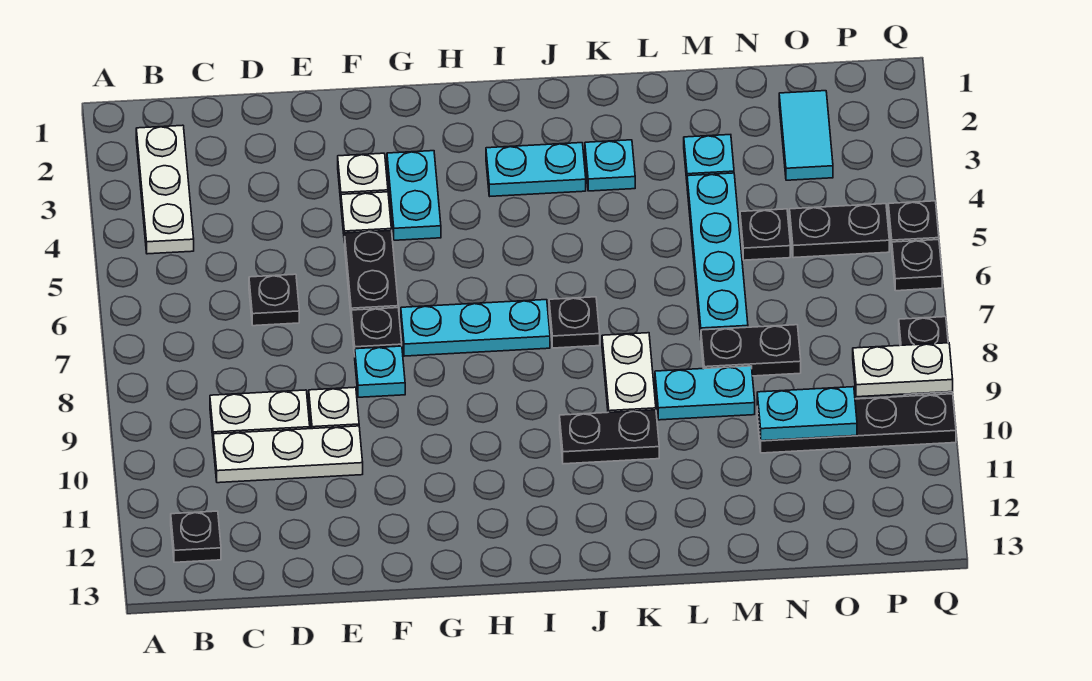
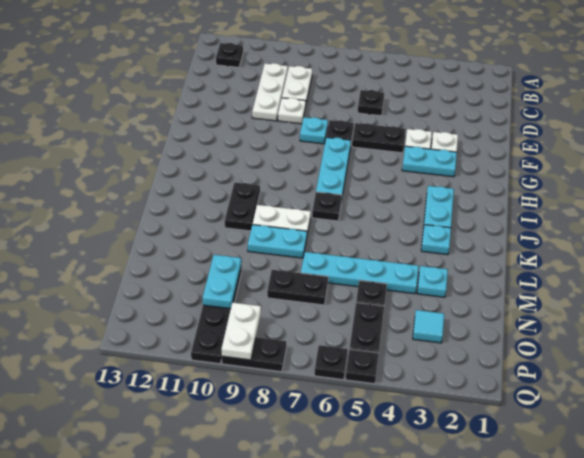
white 1x3 plate [136,125,194,254] -> none
cyan 1x2 plate [655,366,755,420] -> cyan 1x2 plate turned to [248,225,307,258]
black 1x2 plate [701,325,801,376] -> black 1x2 plate turned to [267,270,328,305]
cyan 1x2 tile [779,91,833,180] -> cyan 1x1 tile [413,310,444,343]

